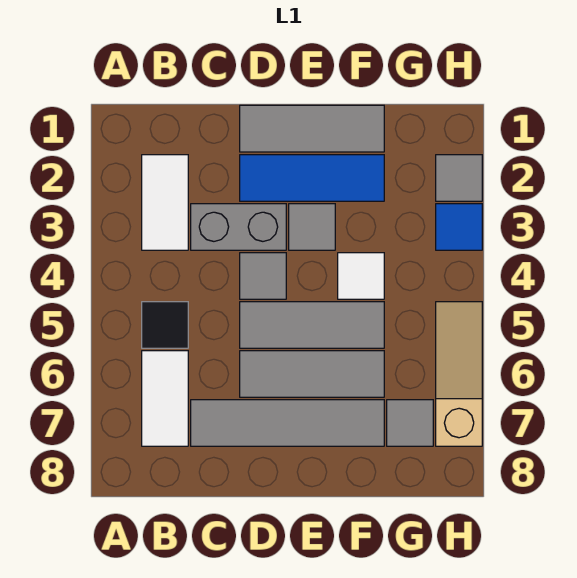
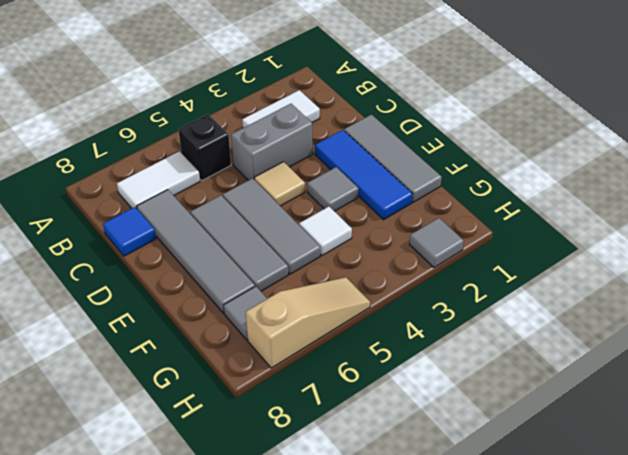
black 1x1 tile [142,302,188,348] -> black 1x1 brick [178,114,231,181]
grey 1x2 brick [191,204,286,250] -> grey 1x2 brick turned to [231,104,313,180]
grey 1x1 tile [240,253,286,299] -> tan 1x1 tile [254,162,305,206]
blue 1x1 tile [436,204,482,250] -> blue 1x1 tile moved to [103,207,156,256]

